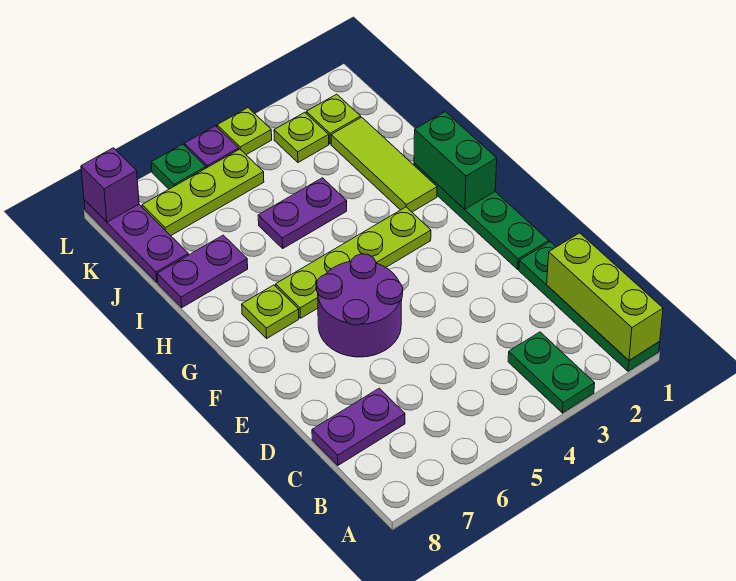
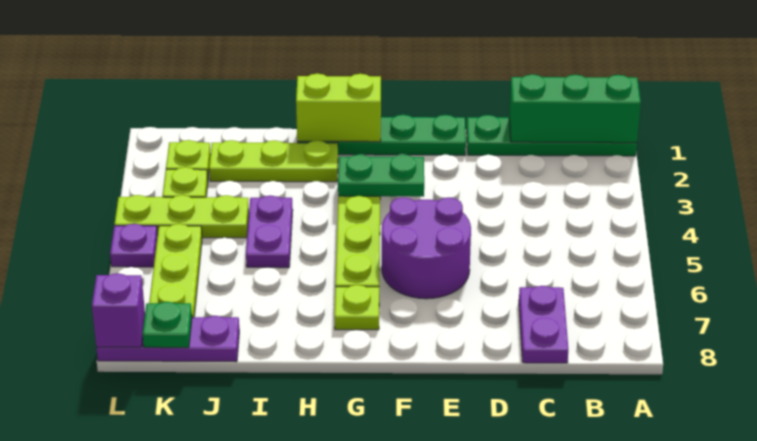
lime 1x3 brick [547,233,663,360] -> green 1x3 brick [509,74,641,143]
green 1x2 plate [508,332,595,413] -> green 1x2 plate moved to [338,154,424,197]
green 1x2 brick [414,112,497,209] -> lime 1x2 brick [296,73,381,142]
lime 1x3 tile [331,117,437,212] -> lime 1x3 plate [209,140,338,182]
purple 1x2 plate [157,235,248,308] -> none
lime 1x1 plate [217,108,272,155] -> lime 1x3 plate [115,195,249,238]
green 1x1 plate [151,144,206,189] -> green 1x1 plate moved to [143,302,192,348]

